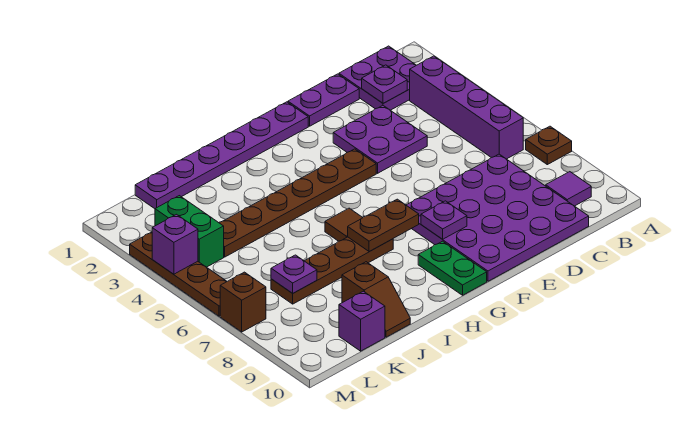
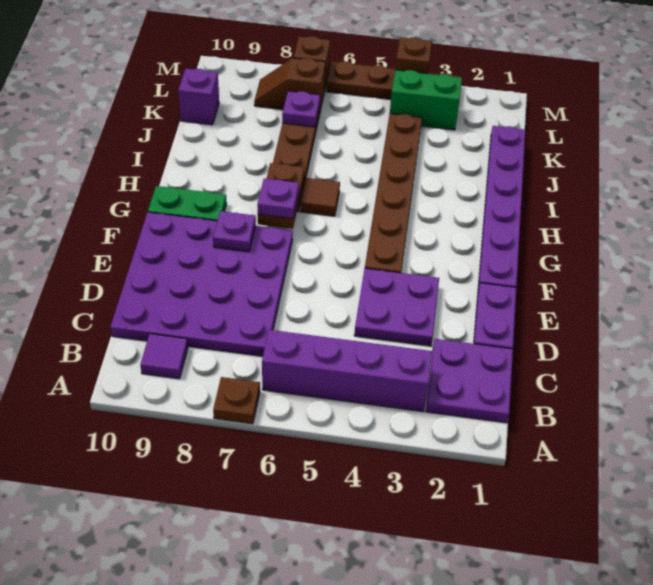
purple 1x1 plate [362,65,407,103] -> purple 1x1 plate moved to [257,178,299,218]
brown 1x2 slope [342,262,410,337] -> brown 1x2 slope moved to [254,58,326,111]
purple 1x1 brick [152,214,198,274] -> brown 1x1 brick [395,37,432,74]

